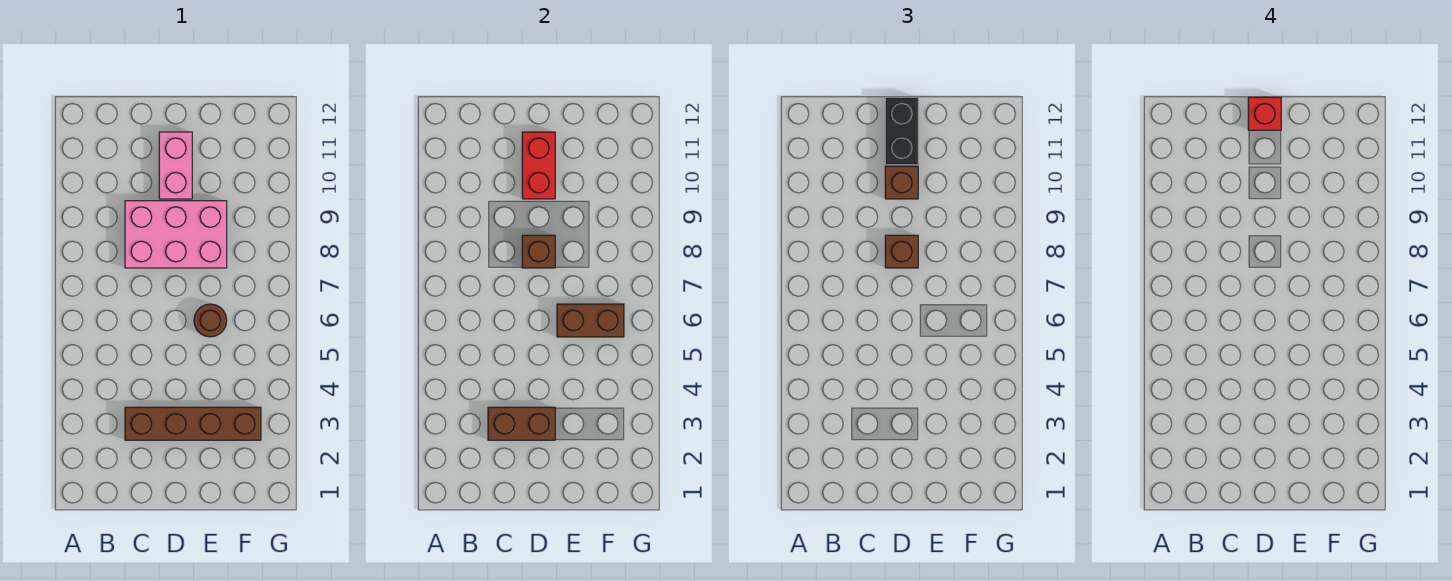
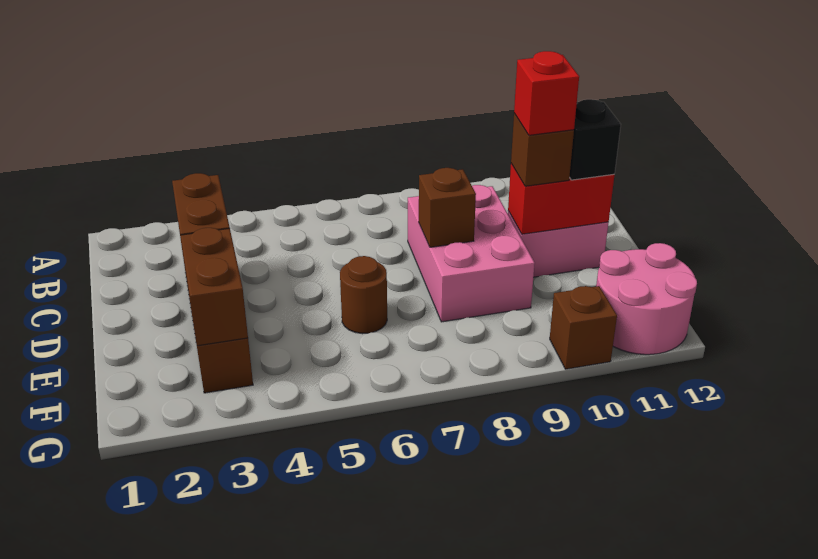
brown 1x1 brick [885,235,918,268] -> brown 1x1 brick moved to [550,286,617,369]
black 1x2 brick [885,97,918,165] -> black 1x1 brick [569,99,621,180]
red 1x1 brick [1248,97,1281,130] -> red 1x1 brick moved to [514,51,579,135]
brown 1x2 brick [557,304,624,337] -> brown 1x2 brick moved to [181,228,248,346]
none -> pink 2x2 round brick [596,243,697,355]

